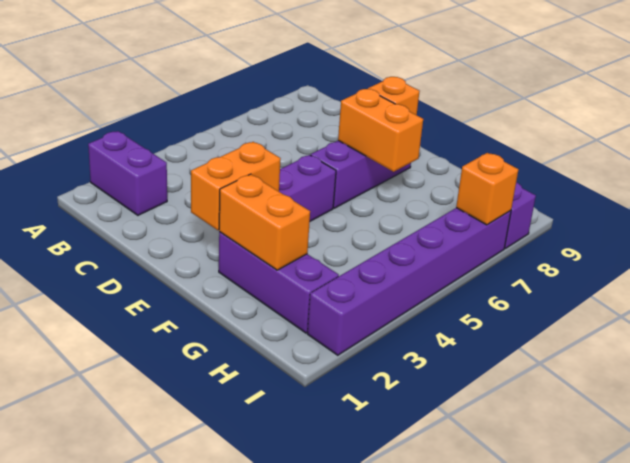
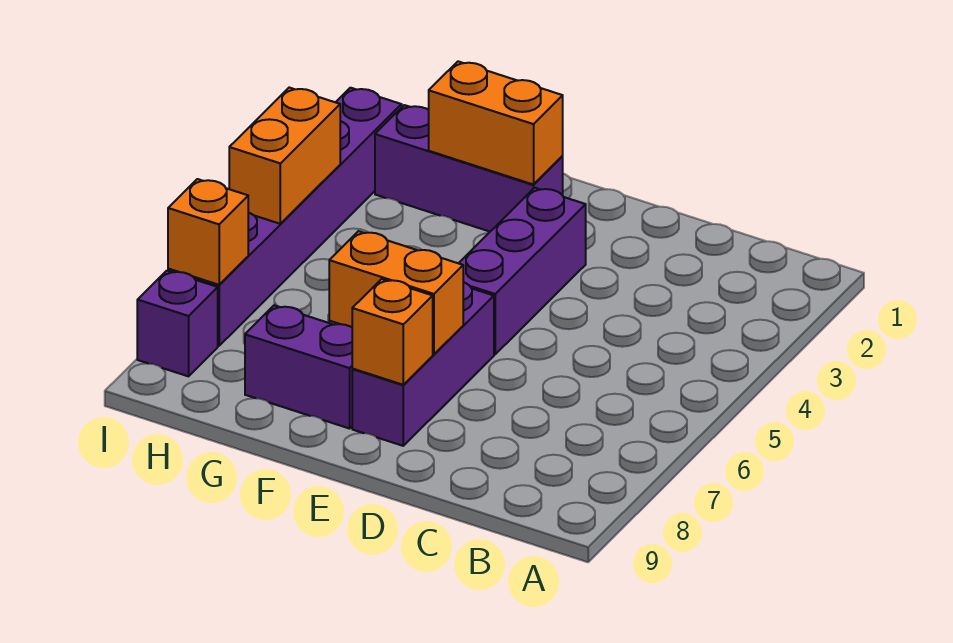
purple 1x2 brick [88,131,167,215] -> purple 1x2 brick moved to [245,305,353,429]
orange 1x2 brick [191,142,281,230] -> orange 1x2 brick moved to [229,88,340,224]

